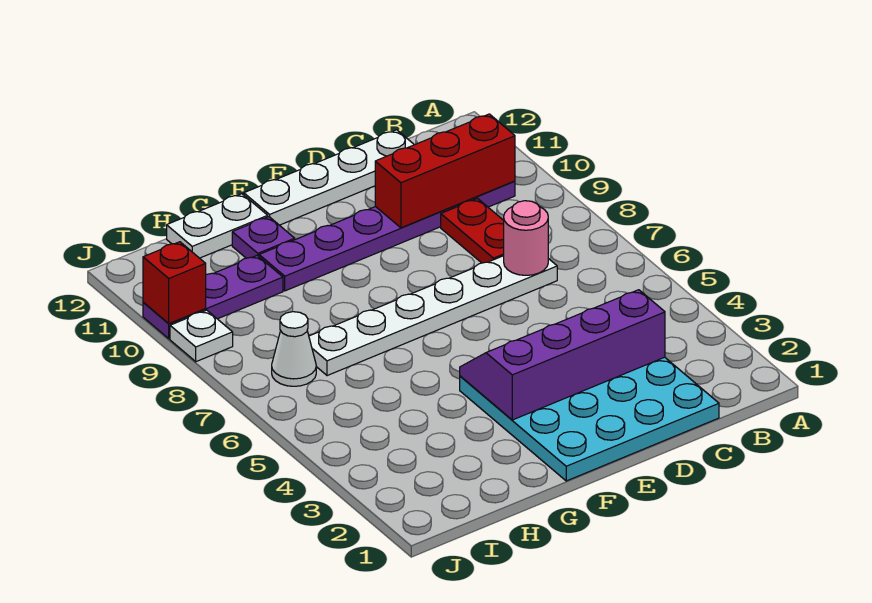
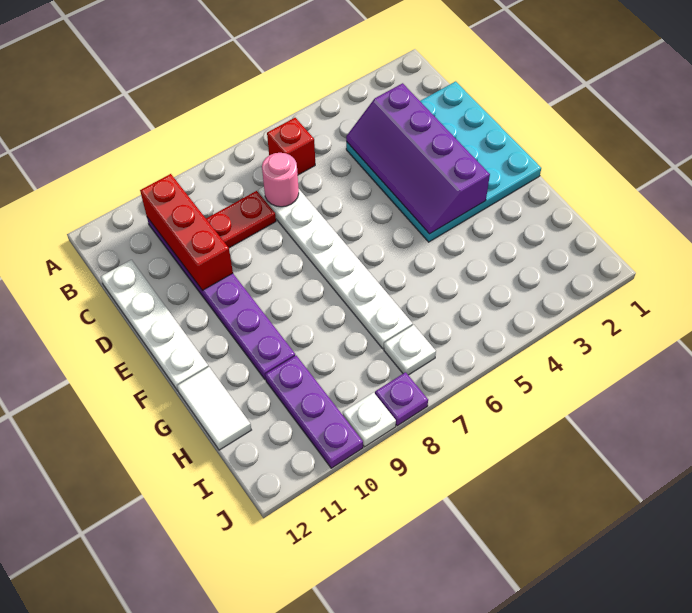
purple 1x1 plate [232,217,295,258] -> purple 1x1 plate moved to [375,372,428,426]
white 1x2 plate [167,194,268,258] -> white 1x2 tile [177,367,251,450]
white 1x1 cone [272,312,316,386] -> white 1x1 plate [384,325,436,375]
red 1x1 brick [143,242,206,324] -> red 1x1 brick moved to [267,118,315,175]

